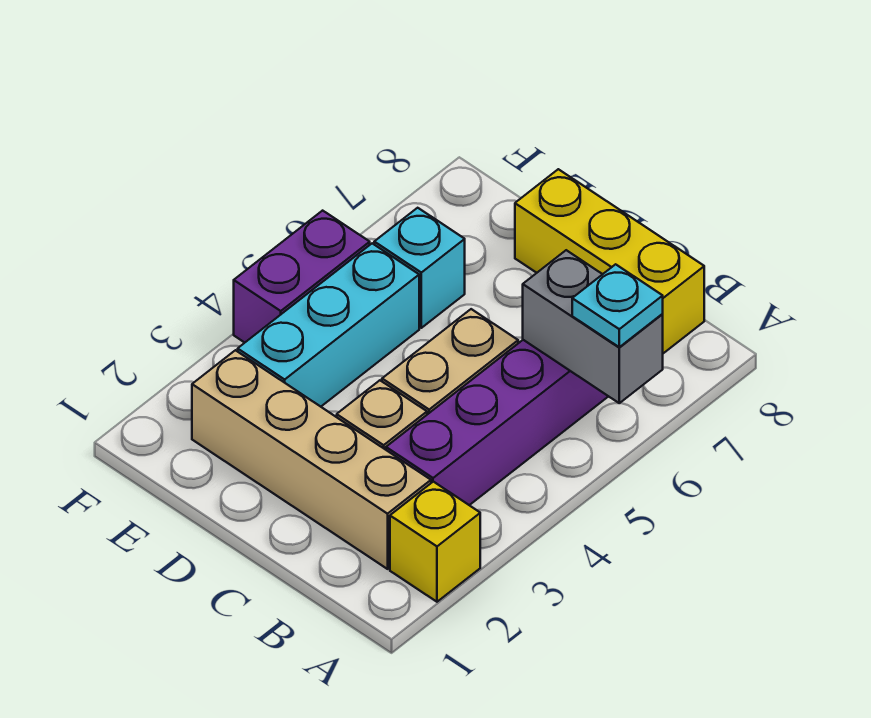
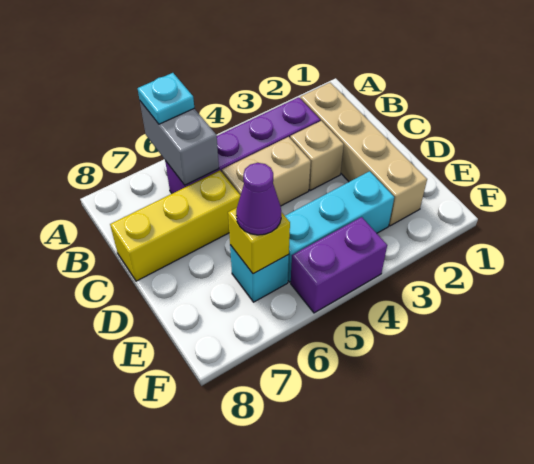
yellow 1x1 brick [390,482,480,602] -> yellow 1x1 brick moved to [228,208,290,274]
yellow 1x3 brick [515,169,704,353] -> yellow 1x3 brick turned to [110,170,241,281]
none -> purple 1x1 cone [236,163,281,235]

